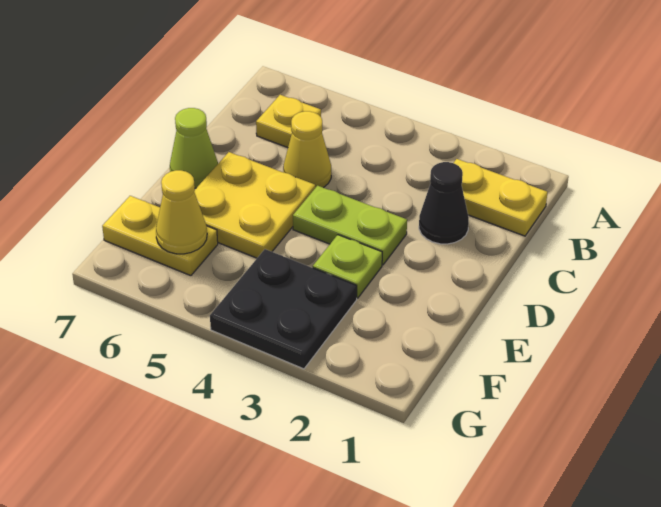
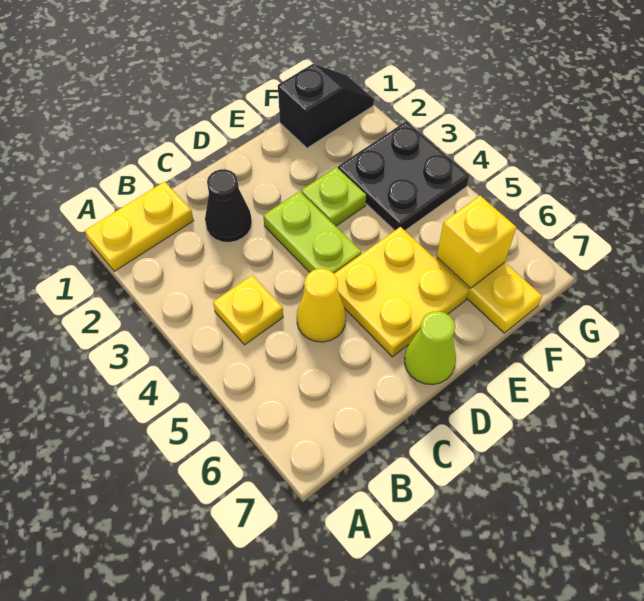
yellow 1x2 plate [454,159,547,236] -> yellow 1x2 plate turned to [85,182,194,271]
yellow 1x1 plate [256,95,321,148] -> yellow 1x1 plate moved to [213,275,283,345]
none -> black 1x2 slope [278,64,374,148]
yellow 1x1 cone [156,170,207,254] -> yellow 1x1 brick [437,196,516,288]

